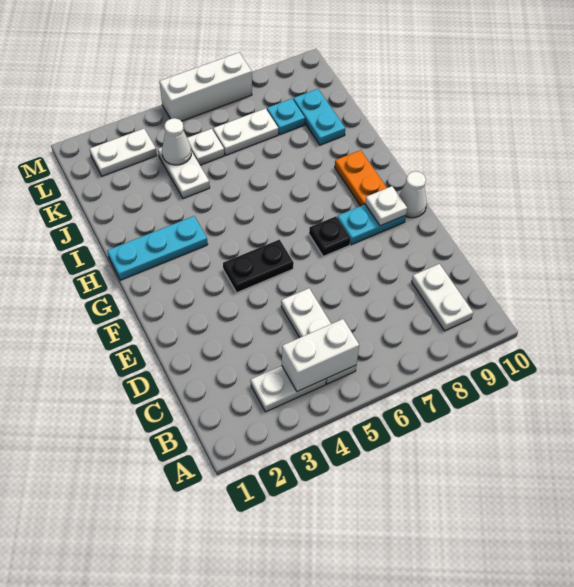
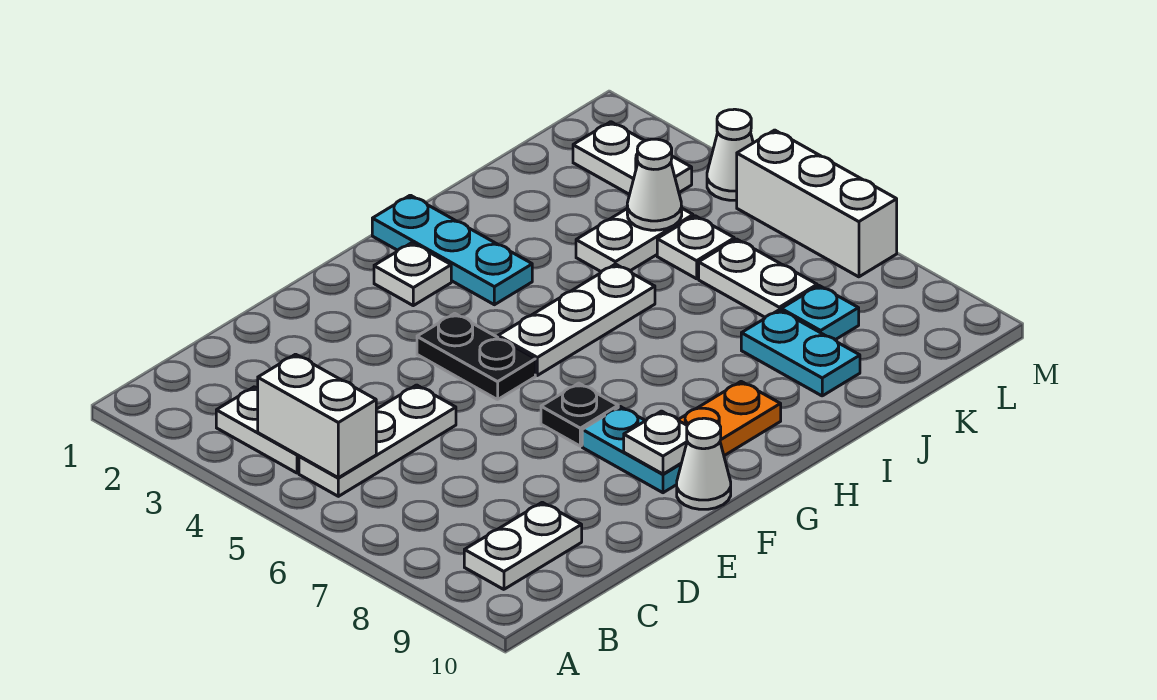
none -> white 1x1 plate [374,243,451,306]
none -> white 1x3 plate [498,264,655,375]
cyan 1x2 plate [293,89,345,145] -> cyan 1x2 plate turned to [741,310,860,396]
none -> white 1x1 cone [707,109,753,200]

